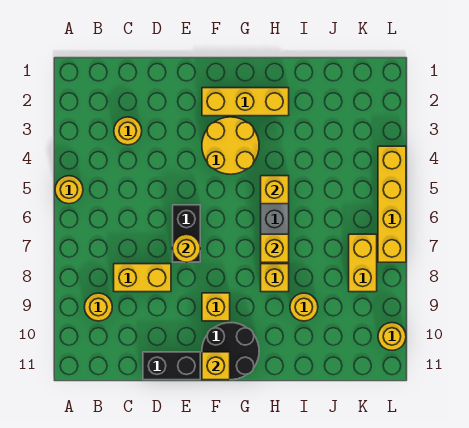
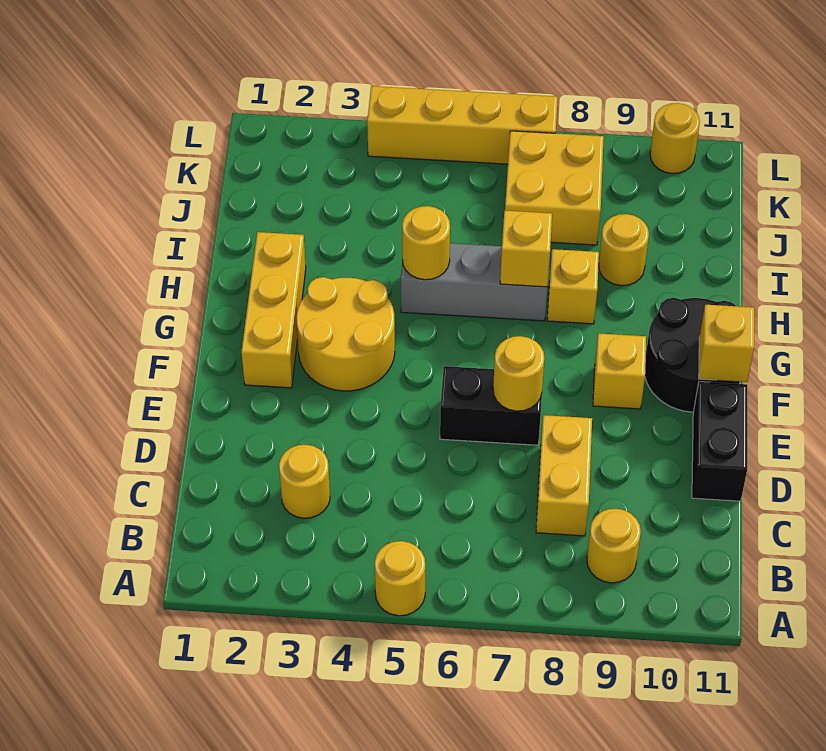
yellow 1x1 brick [261,176,289,204] -> yellow 1x1 round brick [402,206,450,280]
yellow 1x2 brick [349,234,377,292] -> yellow 2x2 brick [505,131,604,245]

